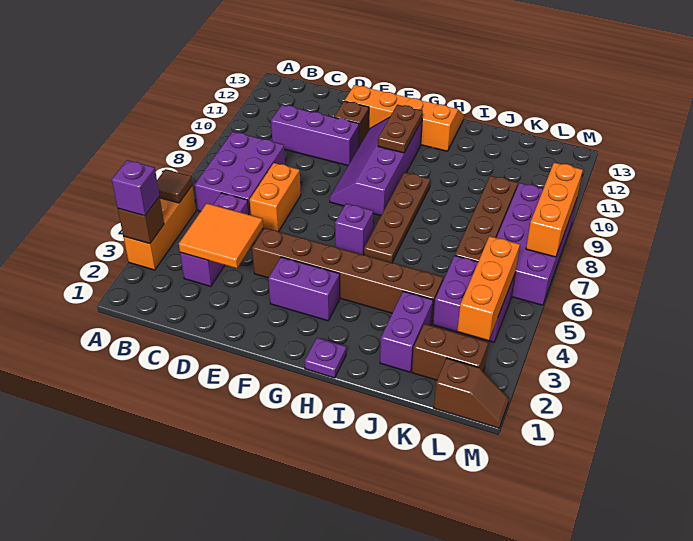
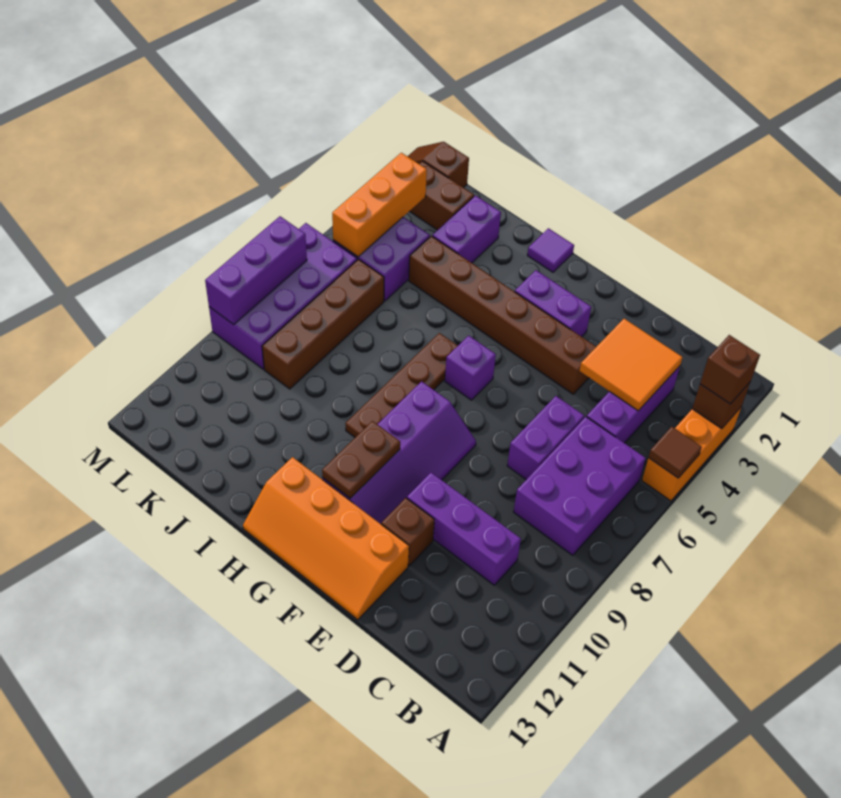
purple 1x1 brick [112,160,159,216] -> brown 1x1 brick [700,335,760,404]
orange 1x2 brick [250,163,301,232] -> purple 1x2 brick [507,396,584,480]
purple 1x1 plate [305,338,346,378] -> purple 1x1 tile [527,228,574,272]
orange 1x3 brick [526,163,583,257] -> purple 1x3 brick [205,216,307,325]

